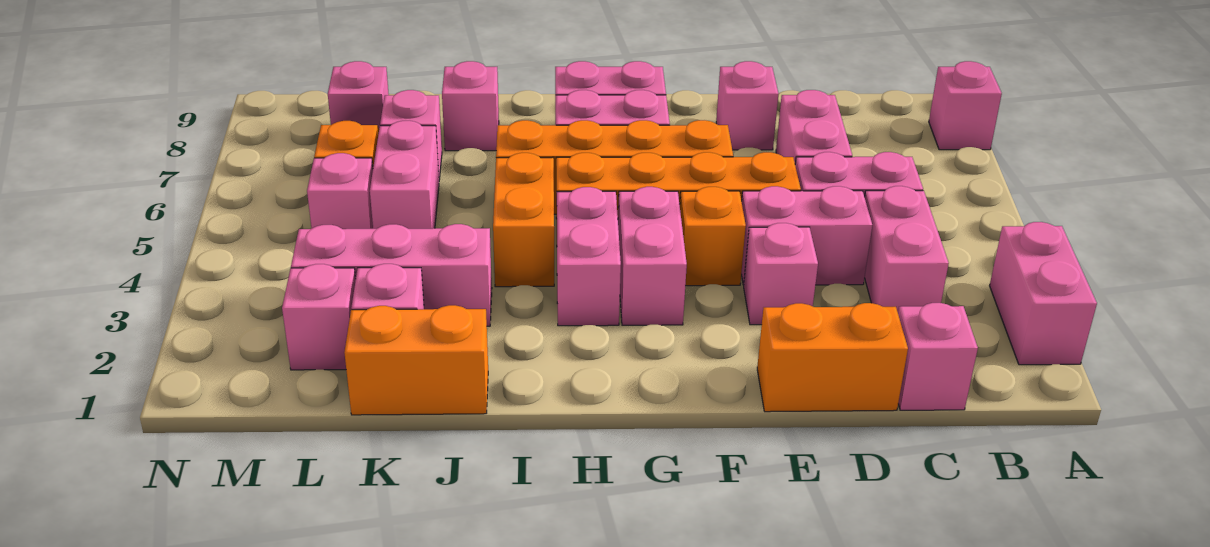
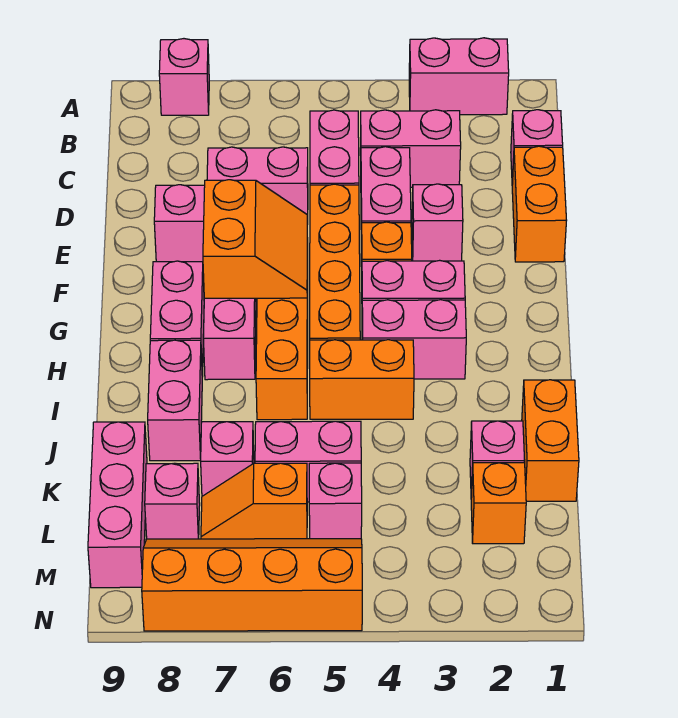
none -> orange 2x2 slope [203,180,307,298]
pink 1x3 brick [291,224,492,326] -> pink 1x3 brick moved to [88,422,147,588]
pink 1x1 brick [442,61,499,151] -> pink 1x2 brick [148,340,202,461]
pink 1x1 brick [282,264,356,370] -> orange 1x1 brick [471,463,526,544]
none -> orange 2x4 slope [142,539,362,631]

